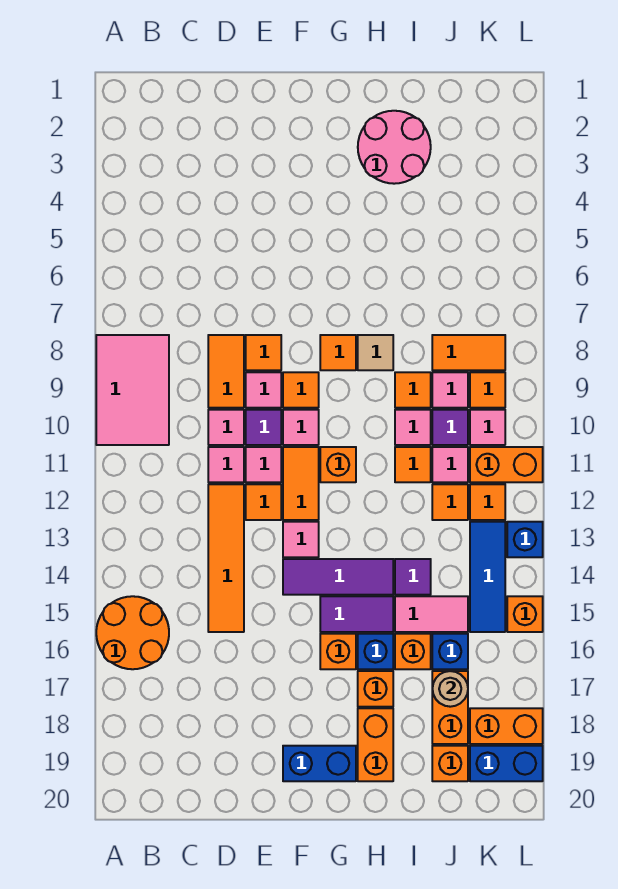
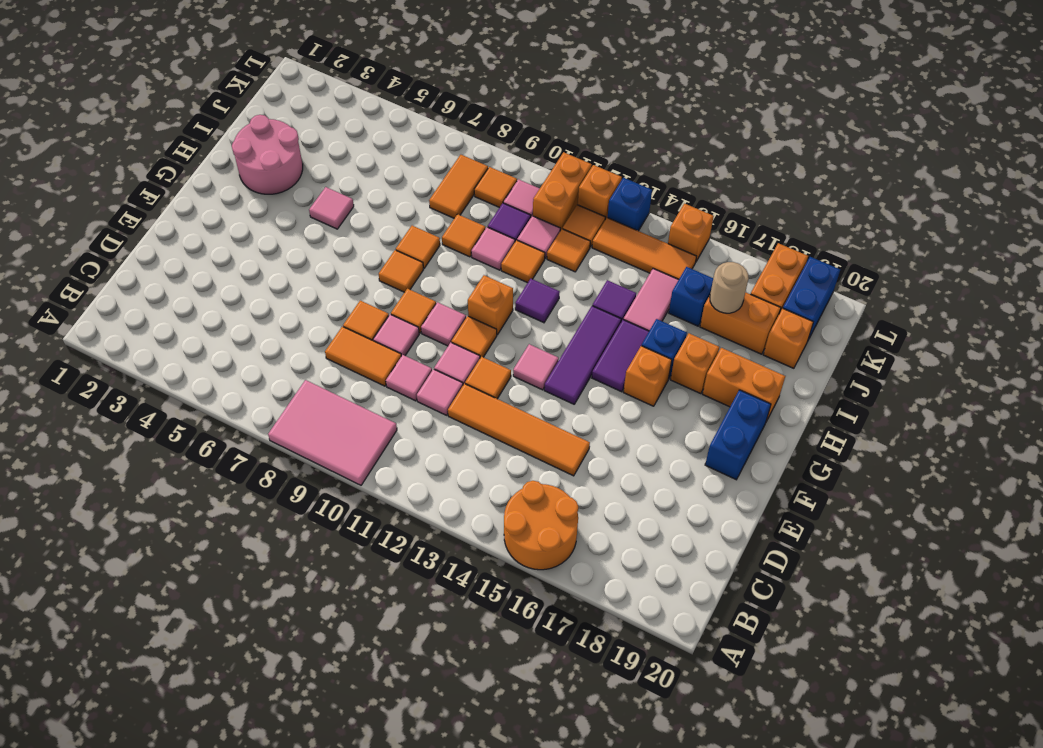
purple 1x1 tile [246,410,281,445] -> purple 1x1 tile moved to [515,279,560,323]
orange 1x2 tile [283,447,319,520] -> orange 1x1 tile [451,316,497,358]
tan 1x1 tile [358,335,393,370] -> orange 1x1 tile [396,226,440,268]
orange 1x1 brick [395,634,431,669] -> orange 1x1 brick moved to [578,165,622,220]
pink 1x1 tile [432,372,468,408] -> pink 1x1 tile moved to [309,187,354,229]
blue 1x3 tile [470,522,505,632] -> orange 1x3 tile [592,218,697,280]

